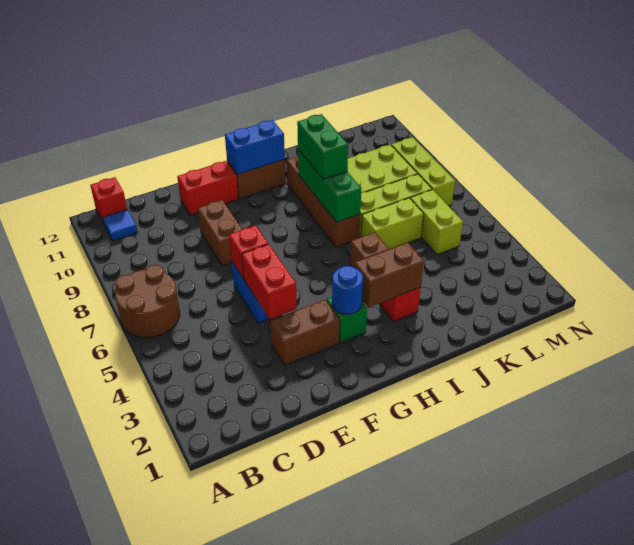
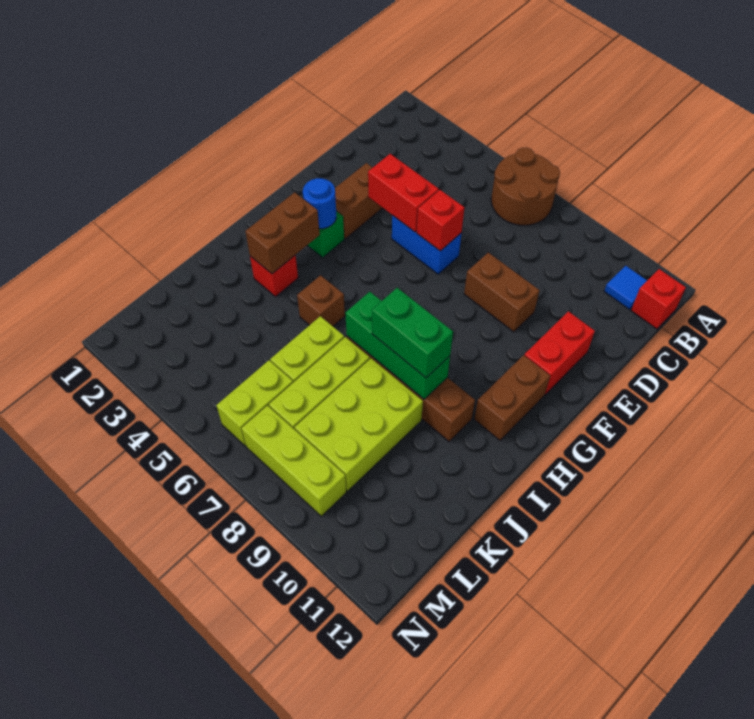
blue 1x2 brick [225,120,285,174] -> none
lime 1x2 brick [410,190,463,255] -> lime 1x2 brick turned to [216,360,293,446]

